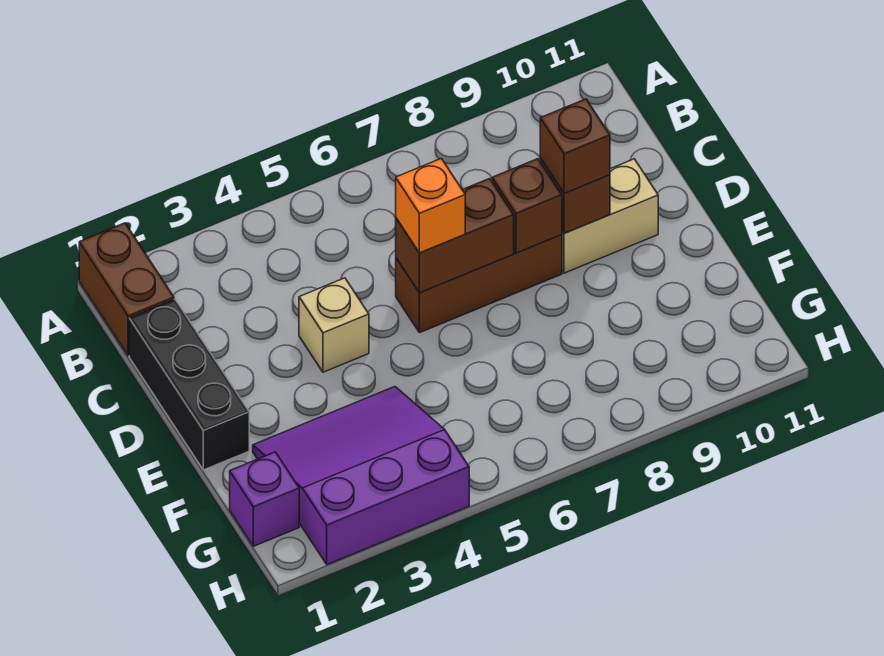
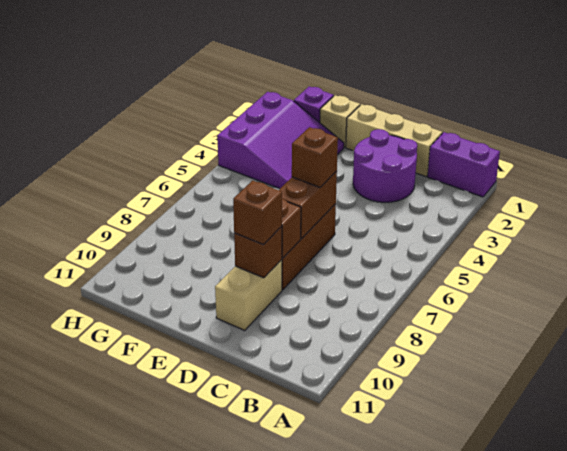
brown 1x2 brick [79,223,174,356] -> purple 1x2 brick [428,132,500,197]
black 1x3 brick [129,299,249,470] -> tan 1x3 brick [346,104,442,177]
none -> purple 2x2 round brick [353,129,417,202]
tan 1x1 brick [299,278,369,372] -> tan 1x1 brick moved to [320,95,360,147]
orange 1x1 brick [396,158,465,253] -> brown 1x1 brick [292,127,338,187]

